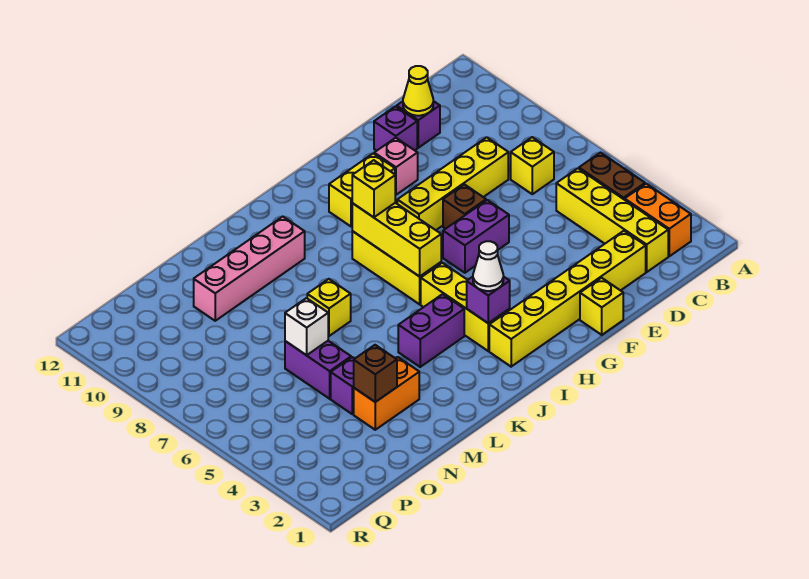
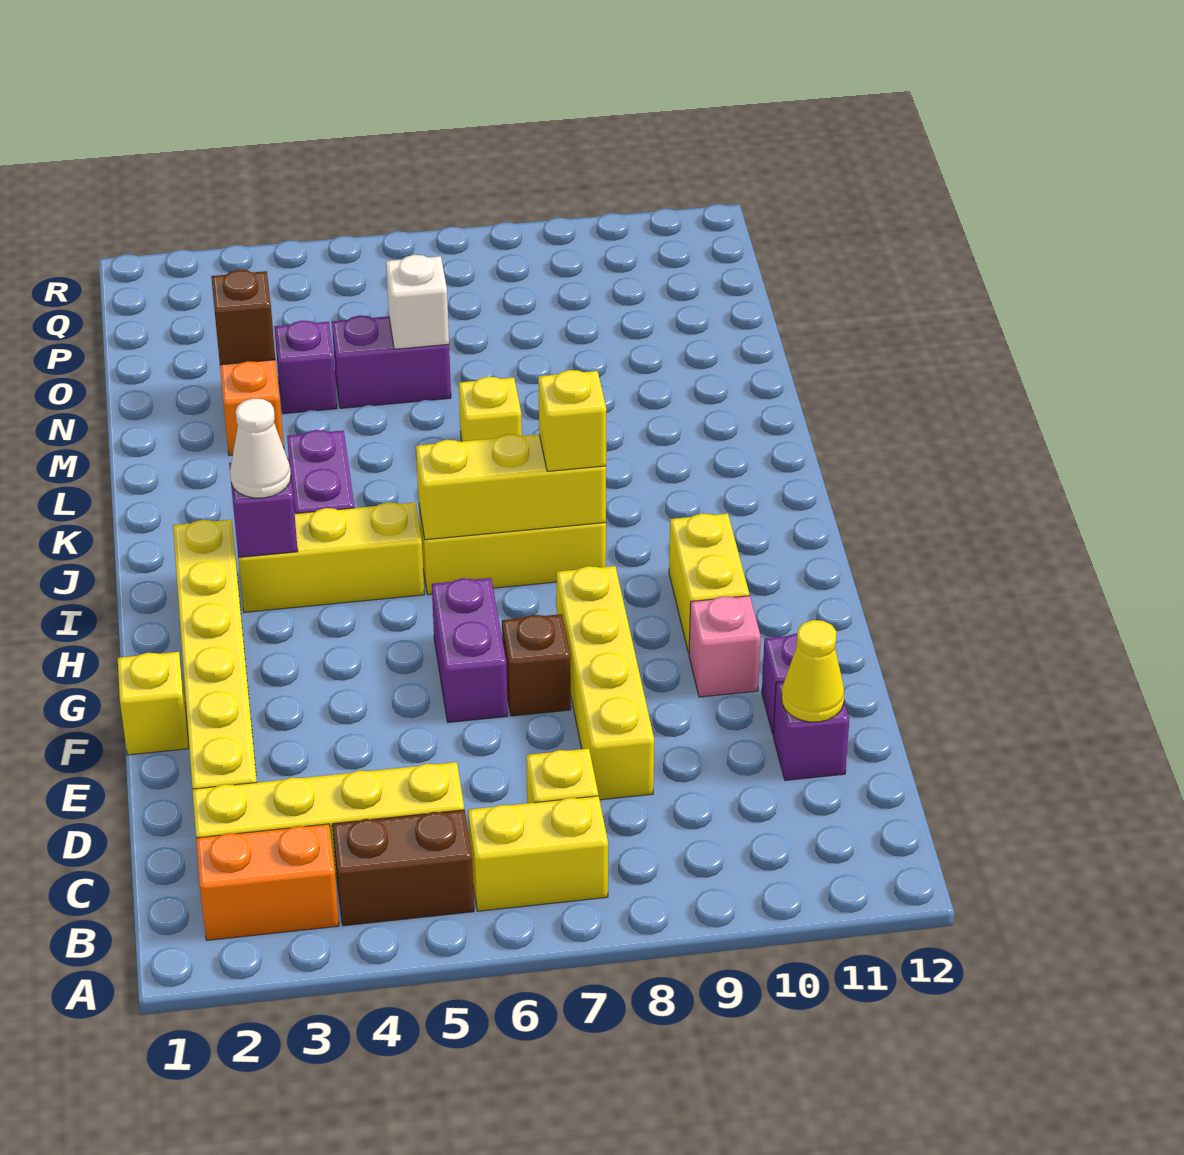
none -> yellow 1x2 brick [468,796,608,911]
pink 1x4 brick [194,217,305,321] -> none

